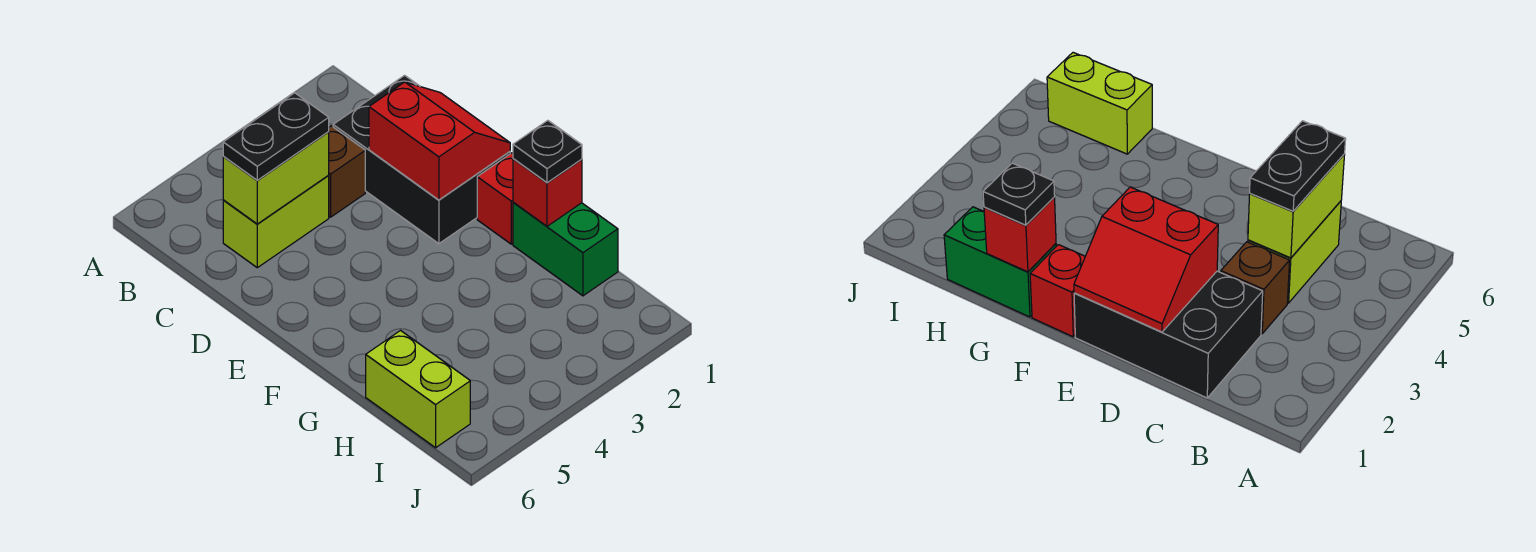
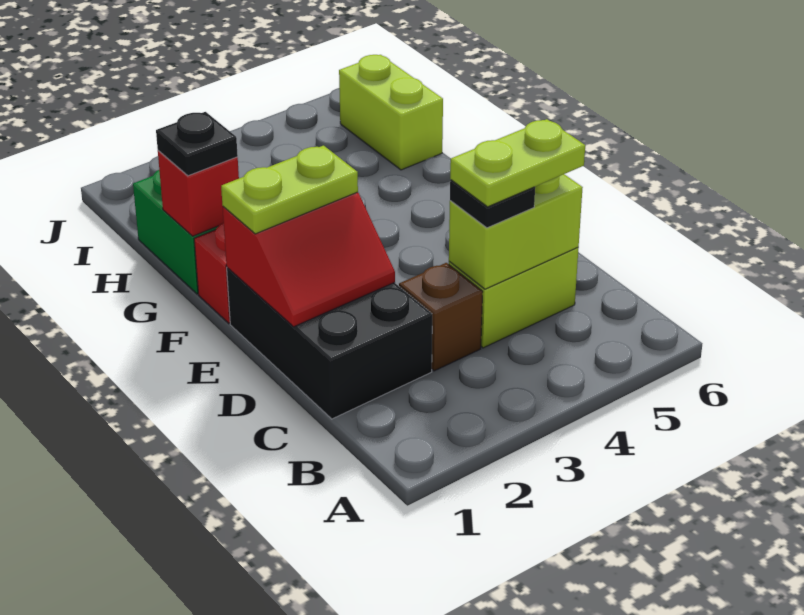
black 1x2 plate [223,93,329,180] -> black 1x1 plate [450,180,535,228]
none -> lime 1x2 plate [450,119,585,207]
red 2x2 slope [369,82,510,200] -> red 2x2 slope turned to [223,192,395,327]
none -> lime 1x2 plate [221,146,358,234]

